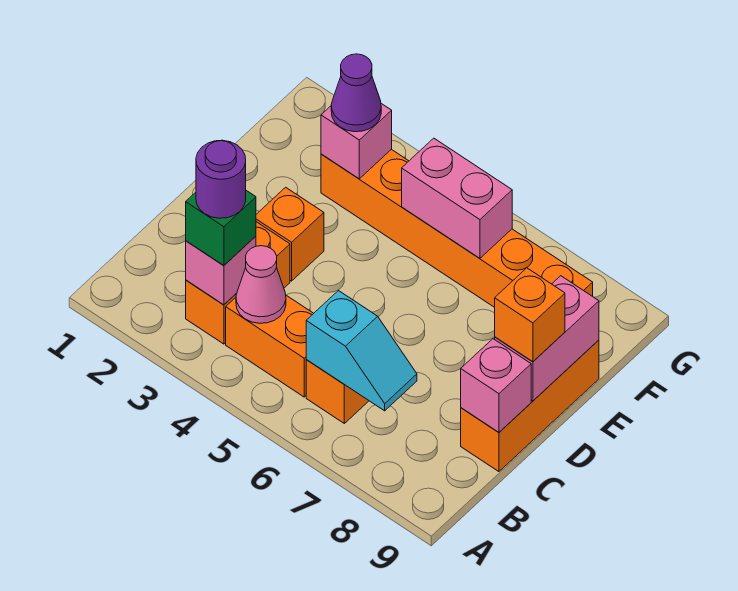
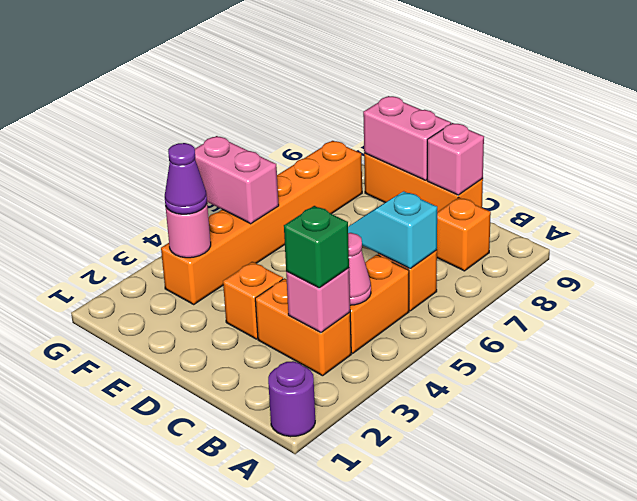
purple 1x1 round brick [196,140,246,218] -> purple 1x1 round brick moved to [268,361,315,437]
cyan 1x2 slope [306,291,417,411] -> cyan 1x2 slope turned to [348,191,437,268]
orange 1x1 brick [495,268,565,362] -> orange 1x1 brick moved to [437,197,491,271]
pink 1x1 brick [321,104,392,179] -> pink 1x1 round brick [166,204,211,258]
pink 1x2 brick [402,138,512,258] -> pink 1x2 brick turned to [195,136,279,224]

